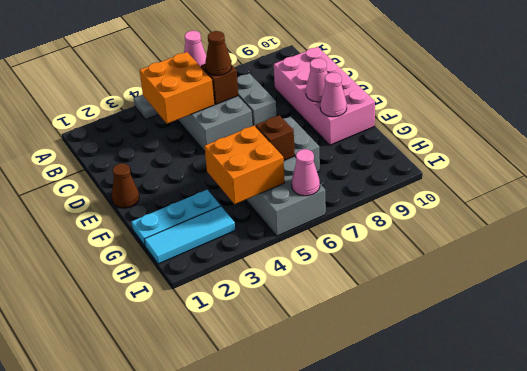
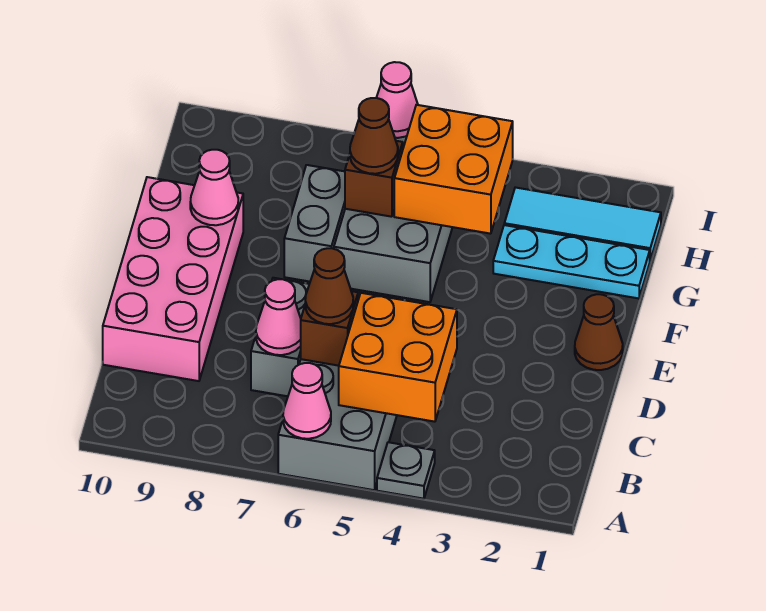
pink 1x1 cone [306,58,328,102] -> pink 1x1 cone moved to [256,279,301,355]
none -> brown 1x1 cone [350,98,398,174]

